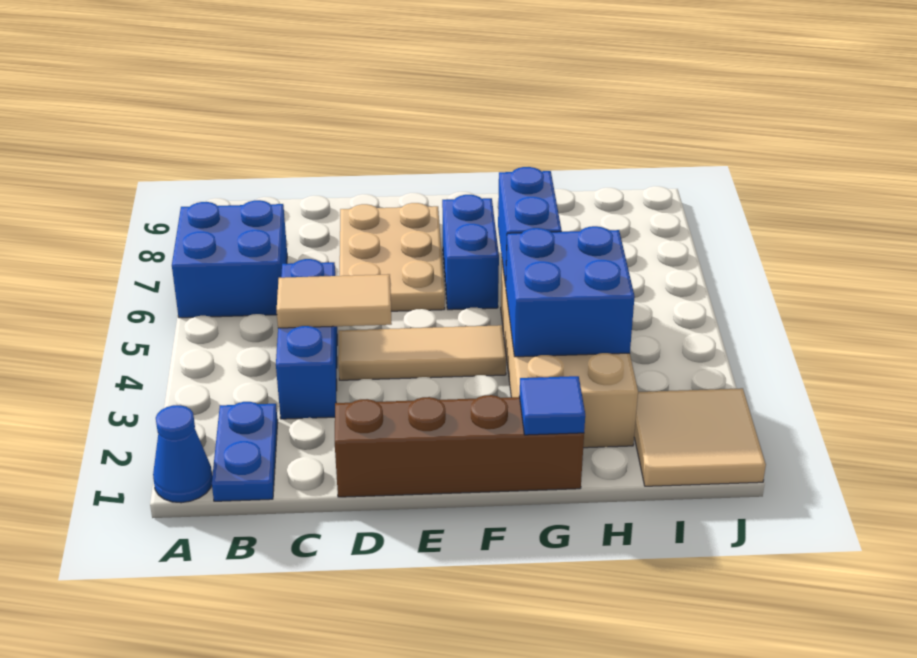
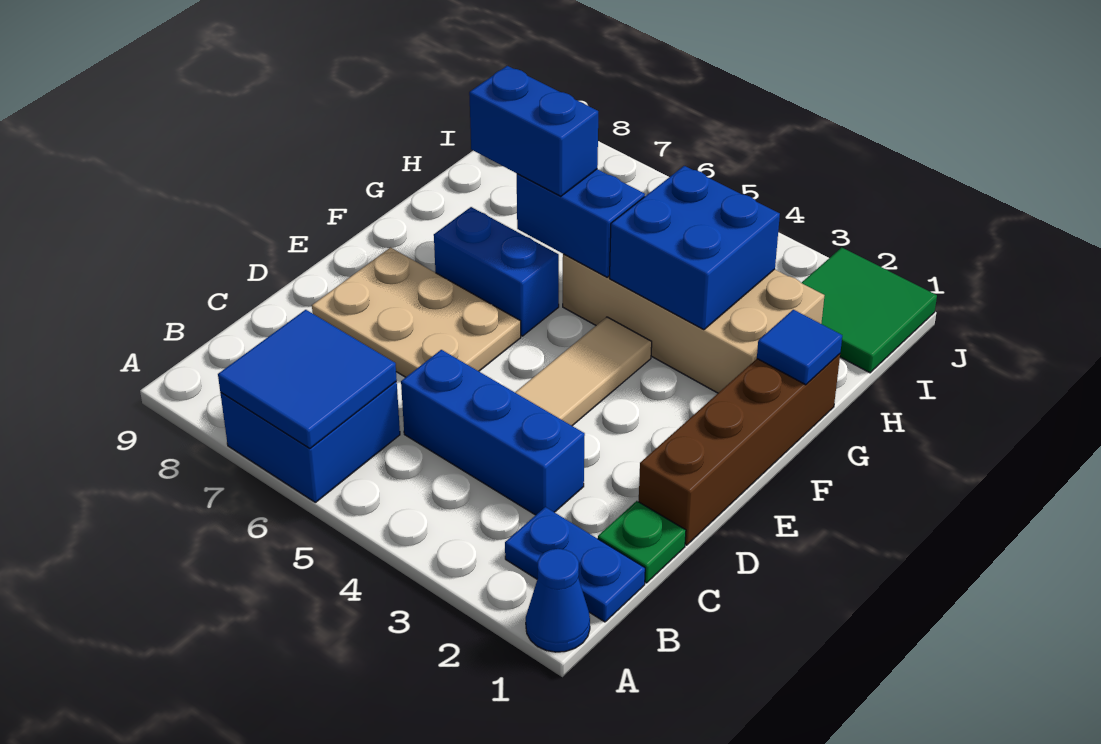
none -> blue 2x2 tile [218,310,397,448]
none -> green 1x1 plate [598,501,686,583]
tan 1x2 tile [277,274,392,328] -> none
none -> blue 1x2 brick [469,66,598,196]
tan 2x2 tile [634,388,766,486] -> green 2x2 tile [802,248,937,373]

